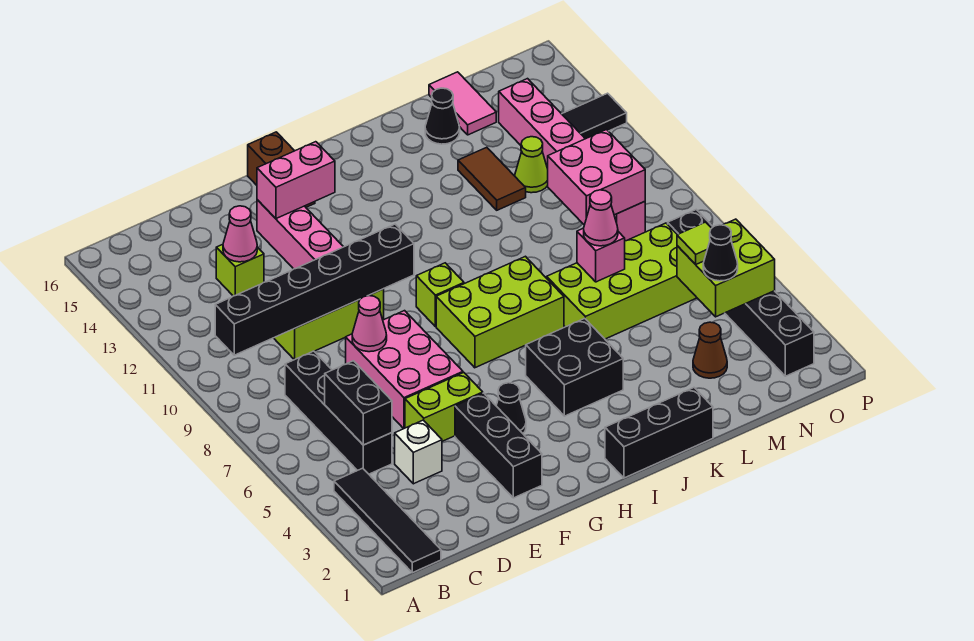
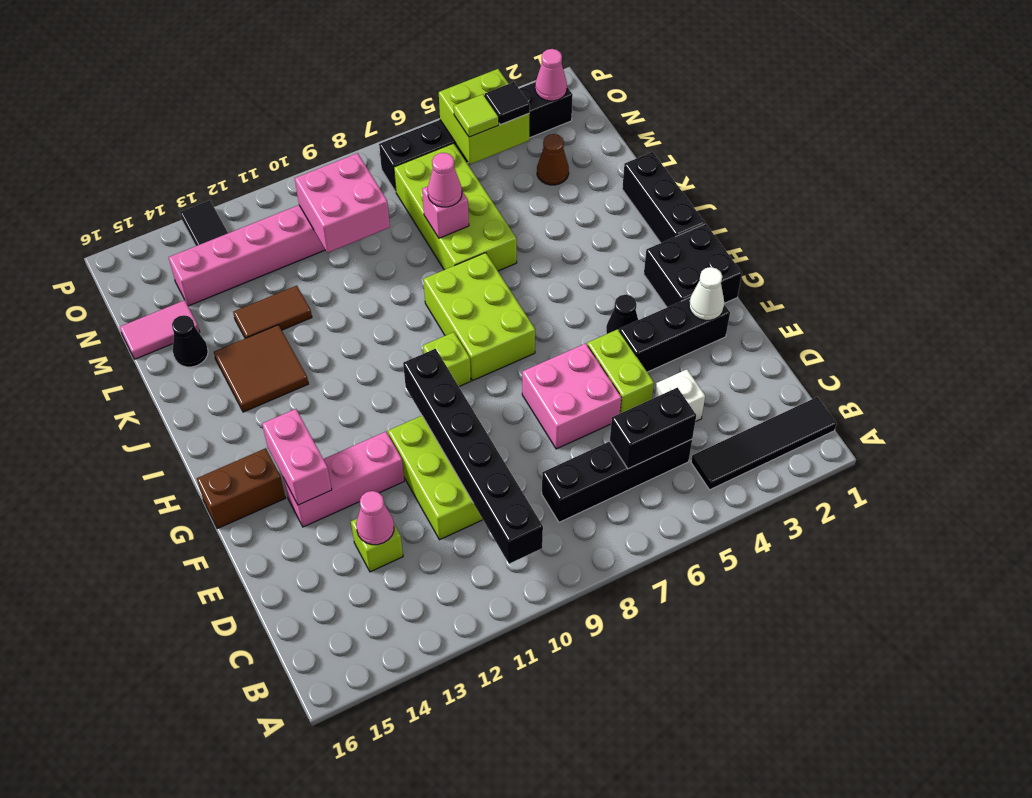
pink 2x3 brick [346,311,463,429] -> pink 2x2 brick [522,343,621,449]
pink 1x1 cone [352,296,387,352] -> pink 1x1 cone moved to [535,49,567,101]
none -> white 1x1 cone [689,267,724,320]
black 2x2 brick [526,318,623,416] -> black 2x2 brick moved to [644,224,742,307]
none -> brown 2x2 tile [214,325,308,412]
lime 1x1 cone [515,137,548,193] -> none
black 1x1 cone [703,225,738,281] -> black 1x1 tile [485,82,530,125]

